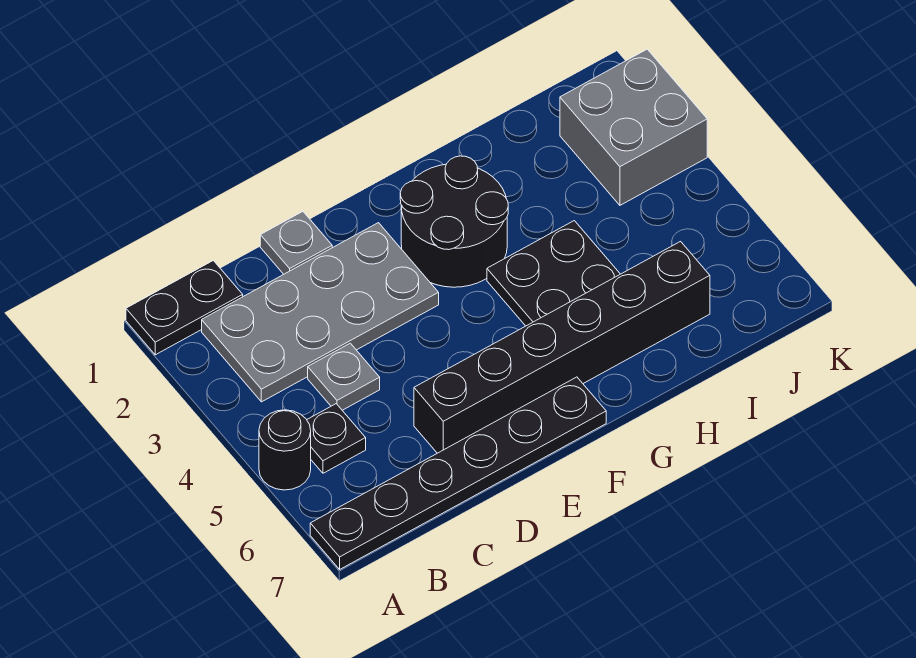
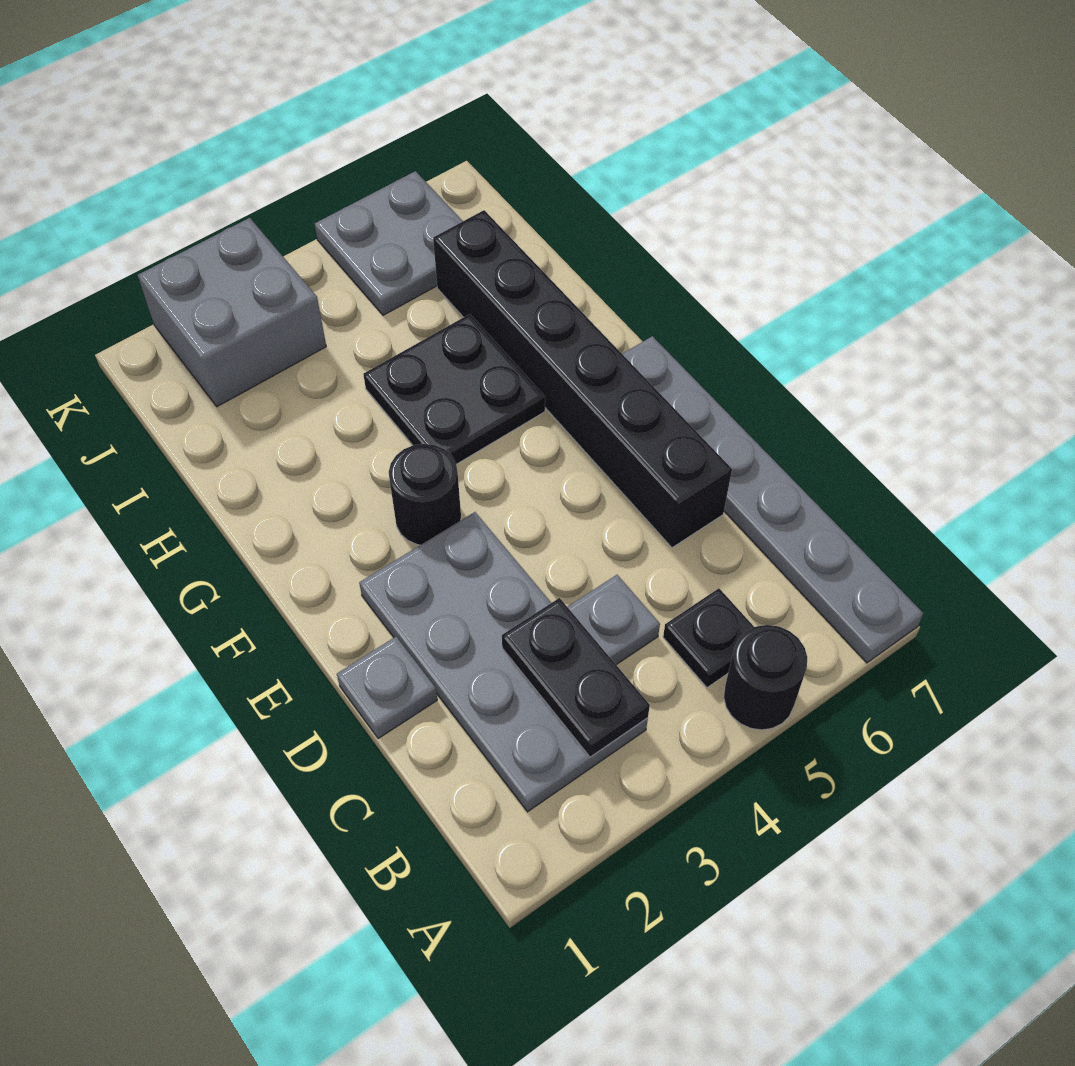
black 1x2 plate [126,260,243,355] -> black 1x2 plate moved to [502,598,650,757]
black 1x6 plate [310,377,606,569] -> grey 1x6 plate [623,336,924,663]
black 2x2 round brick [400,156,508,287] -> black 1x1 round brick [389,444,461,545]
none -> grey 2x2 plate [315,171,463,315]

